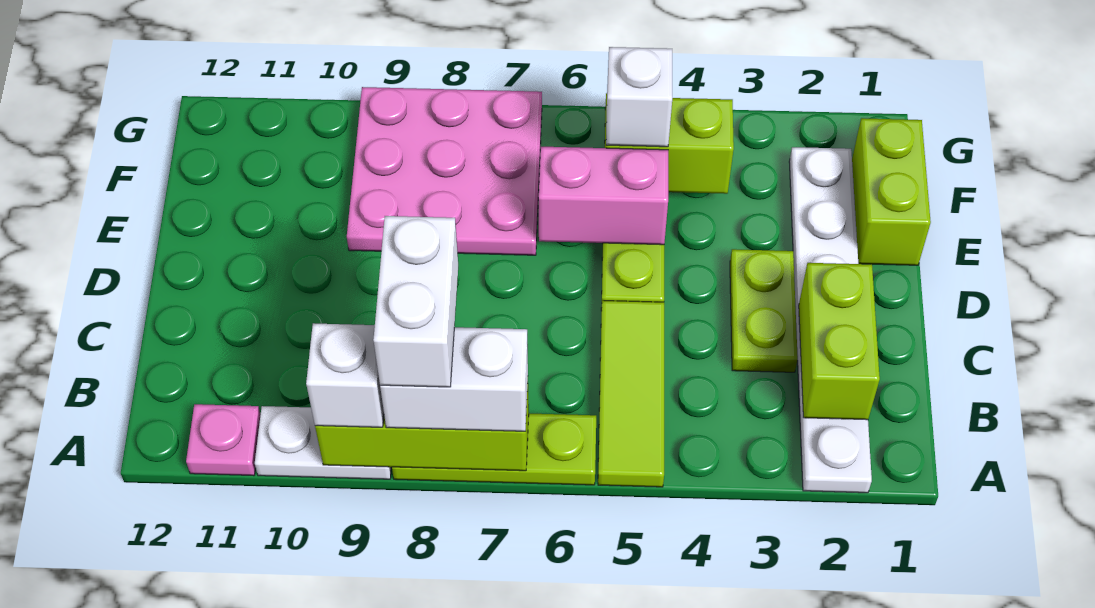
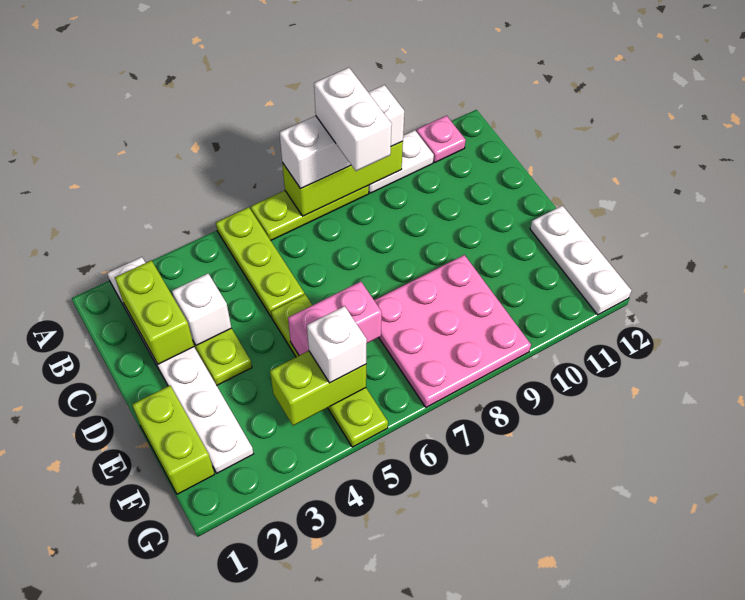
lime 1x3 tile [598,301,664,487] -> lime 1x3 plate [216,207,304,317]
none -> white 1x1 brick [172,274,231,345]
none -> white 1x3 plate [530,206,631,315]

